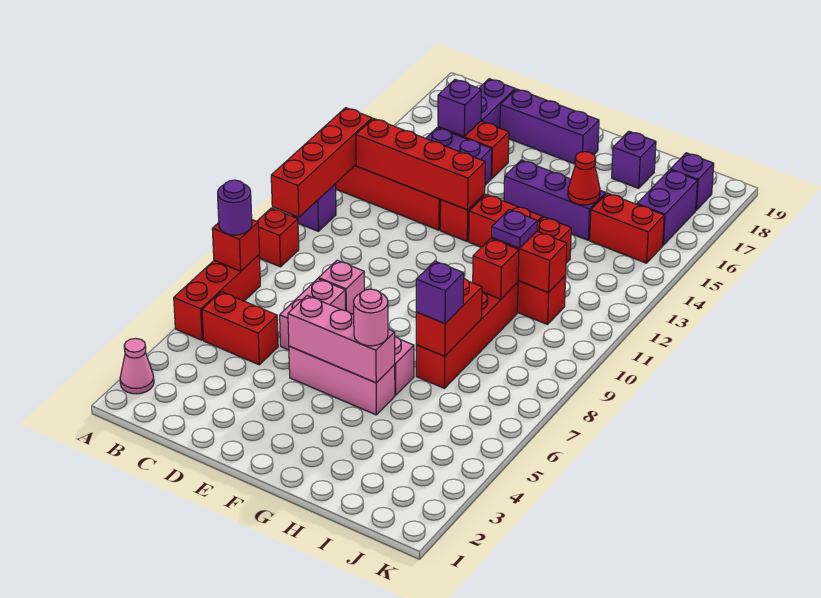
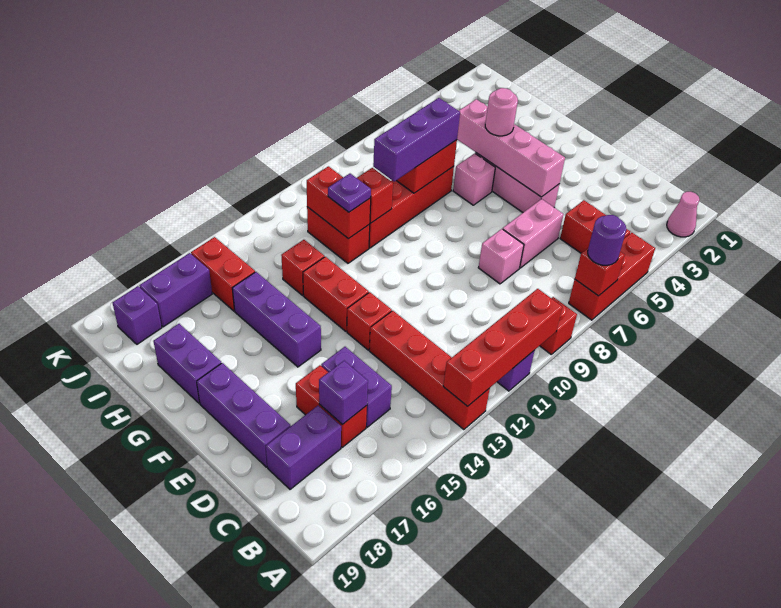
red 1x4 brick [356,118,485,210] -> none
pink 1x3 brick [288,296,395,383] -> pink 1x4 brick [457,99,565,197]
purple 1x1 brick [416,261,464,324] -> purple 1x3 brick [373,98,460,181]
red 1x1 cone [568,152,600,205] -> none
purple 1x1 brick [612,131,656,188] -> purple 1x2 brick [153,324,221,403]

